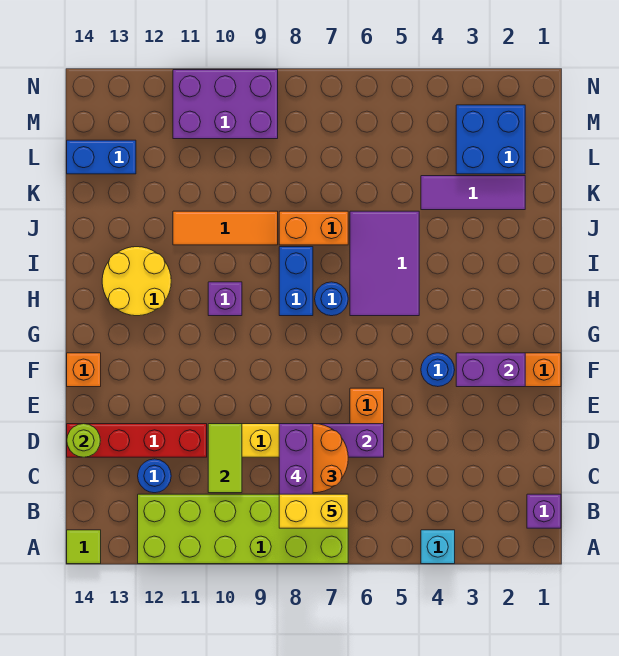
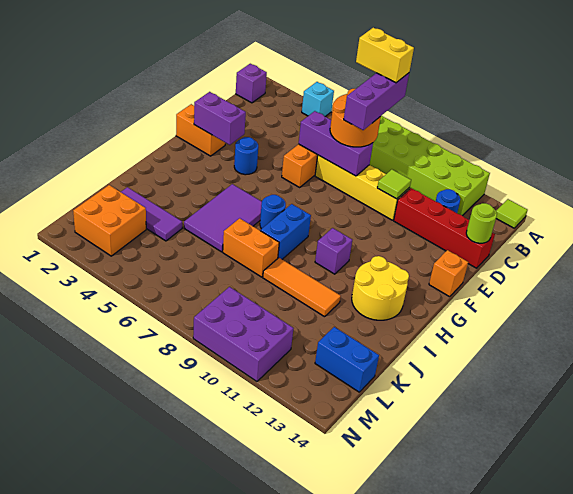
lime 1x2 tile [208,424,242,493] -> lime 1x1 tile [377,169,411,199]
blue 2x2 brick [456,105,525,174] -> orange 2x2 brick [73,185,146,256]

